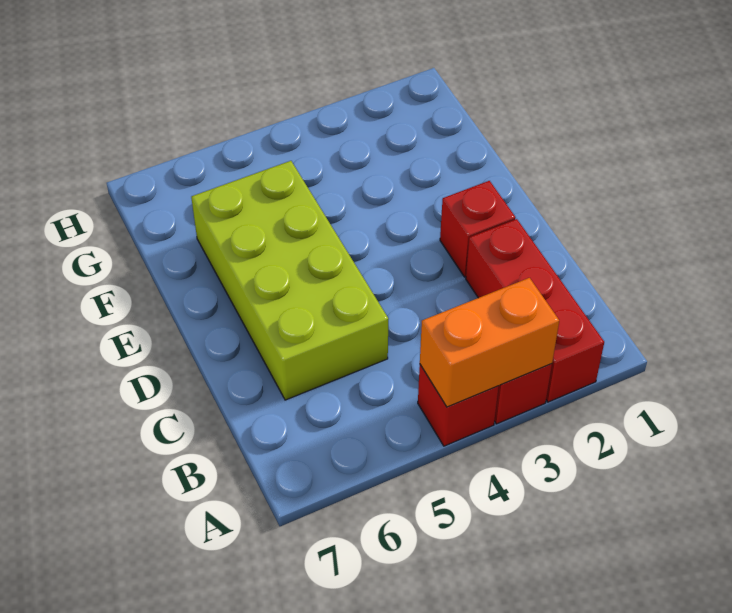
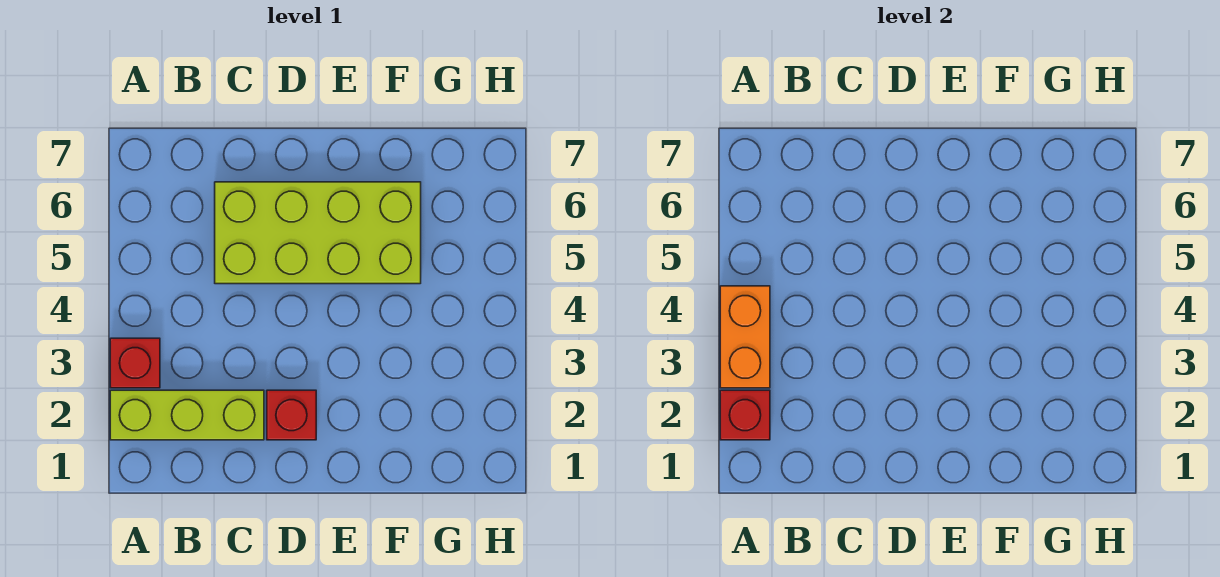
red 1x3 brick [466,219,604,402] -> lime 1x3 brick [110,390,264,440]
red 1x1 brick [418,365,499,446] -> red 1x1 brick moved to [720,390,770,440]

